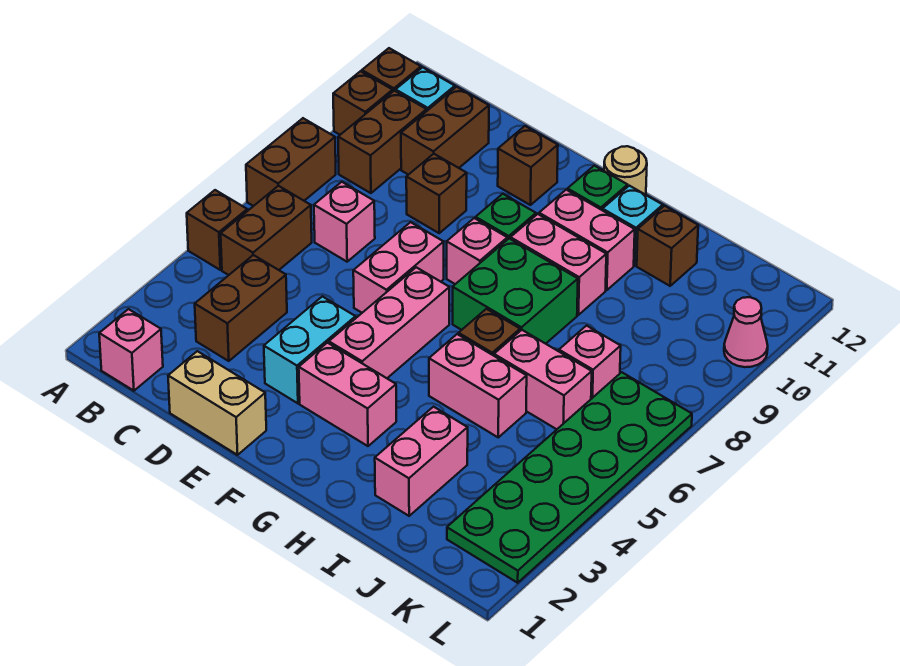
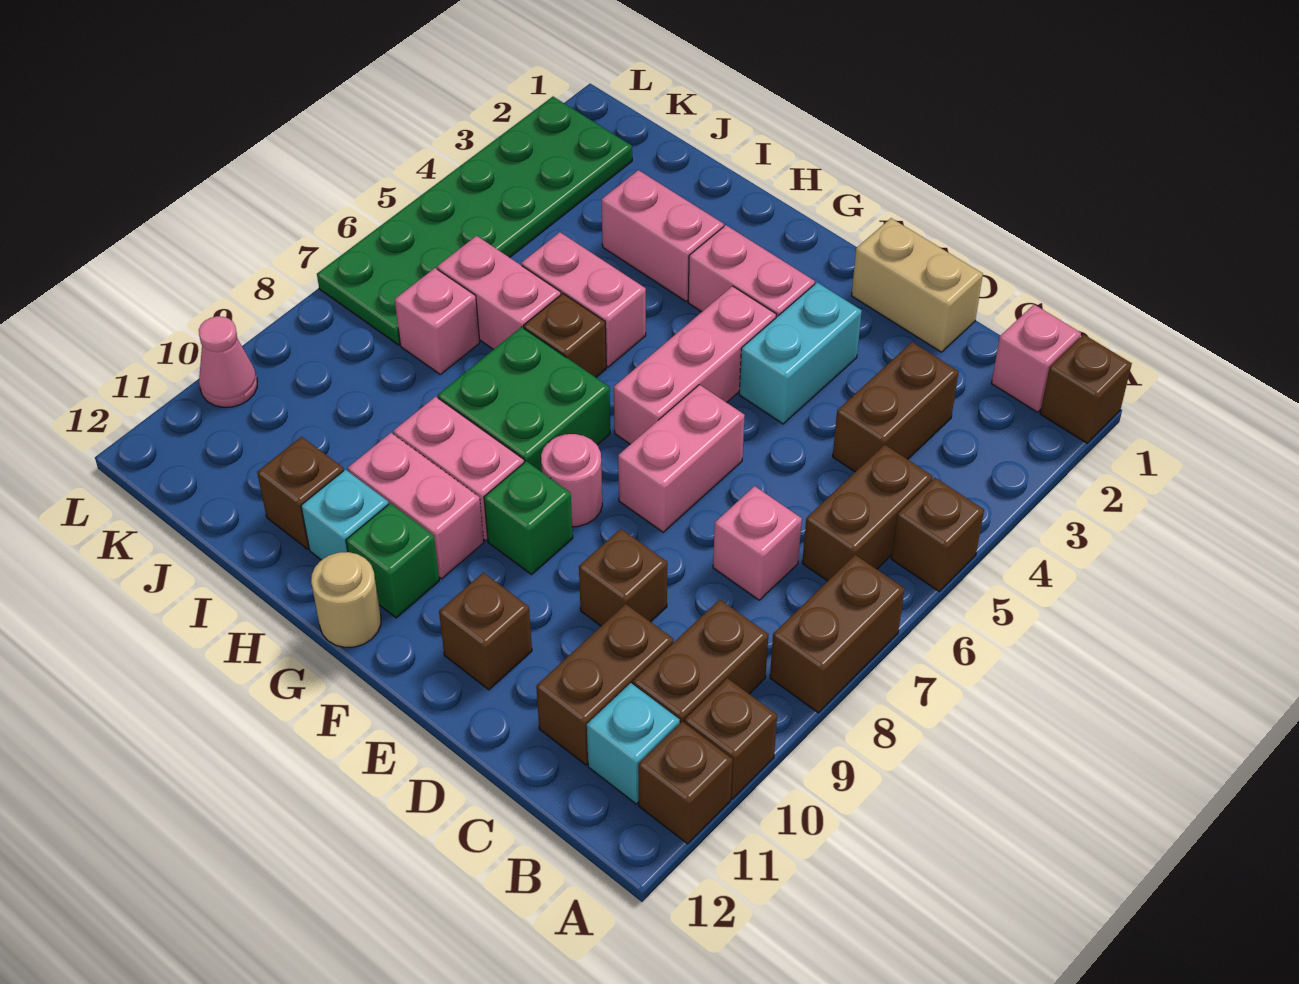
none -> brown 1x1 brick [1040,334,1132,443]
pink 1x1 brick [447,218,507,284] -> pink 1x1 round brick [541,434,602,527]
pink 1x2 brick [375,407,468,516] -> pink 1x2 brick turned to [601,170,724,301]

